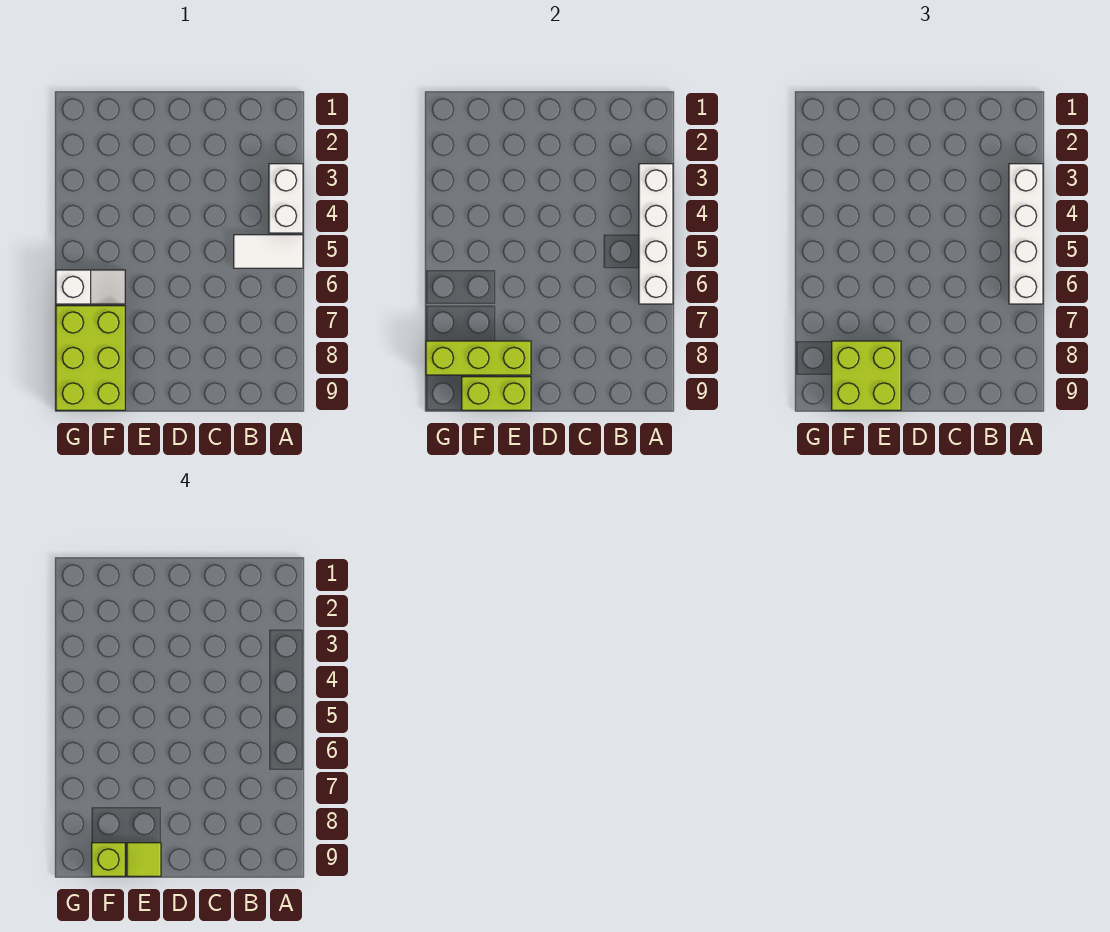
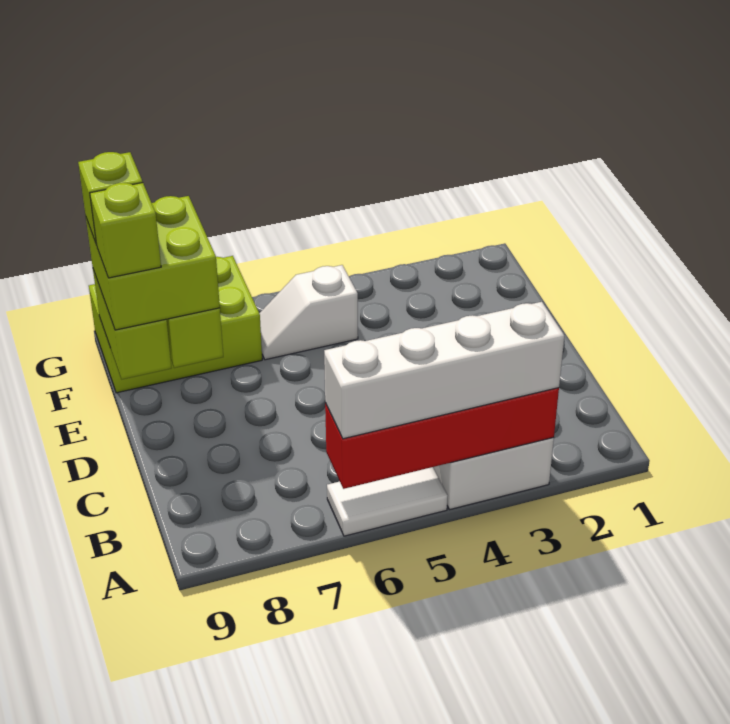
white 1x4 brick [639,164,673,304] -> red 1x4 brick [325,388,559,489]
white 1x2 tile [234,235,303,268] -> white 1x2 tile turned to [327,467,448,536]
lime 1x1 tile [127,843,161,876] -> lime 1x1 brick [90,183,161,278]
white 1x2 slope [56,270,125,304] -> white 1x2 slope turned to [259,265,358,360]

